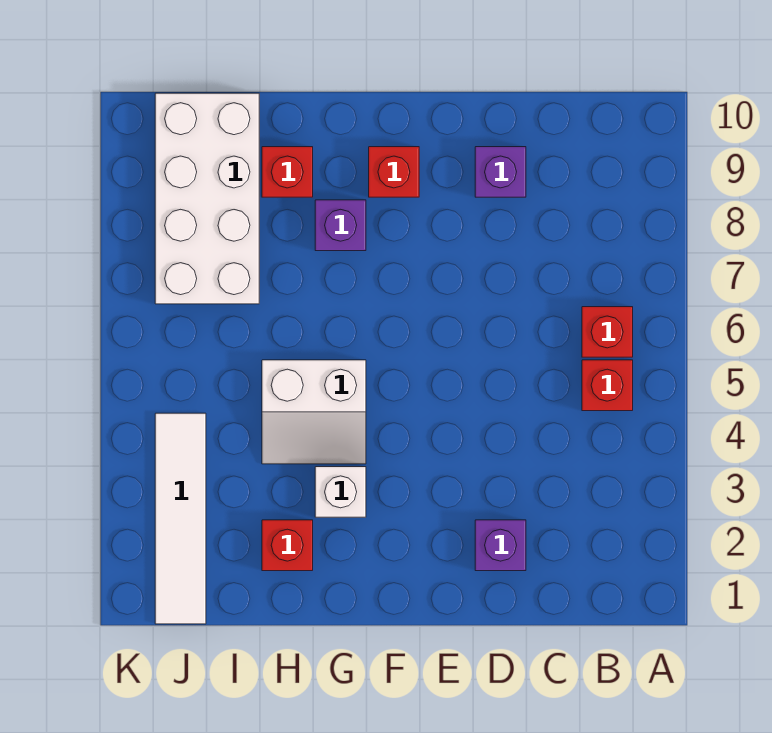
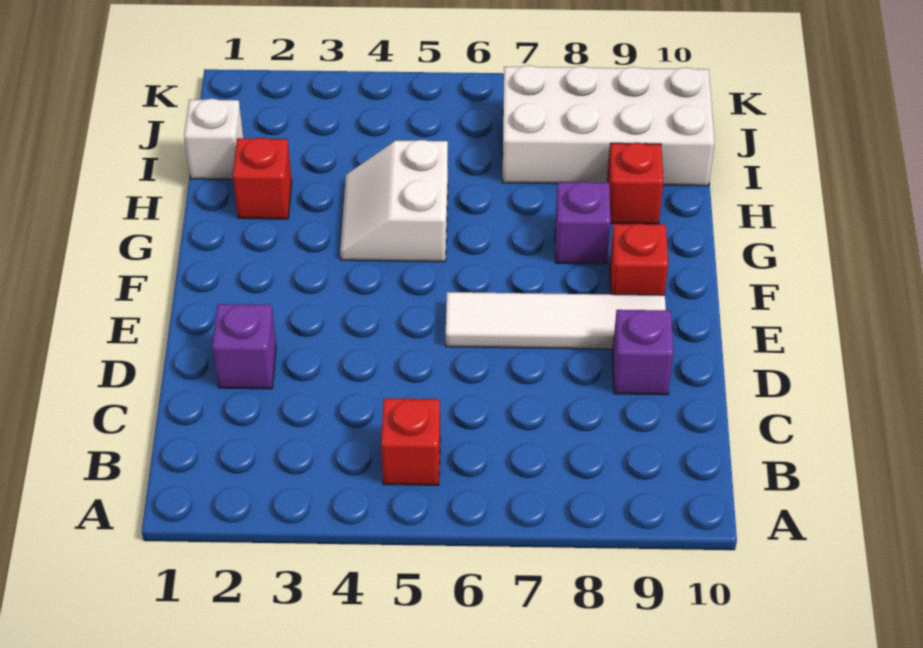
red 1x1 brick [582,307,633,357] -> none
white 1x1 brick [315,467,366,517] -> white 1x1 brick moved to [184,99,243,179]
white 1x4 tile [155,413,206,624] -> white 1x4 tile moved to [446,292,666,349]

